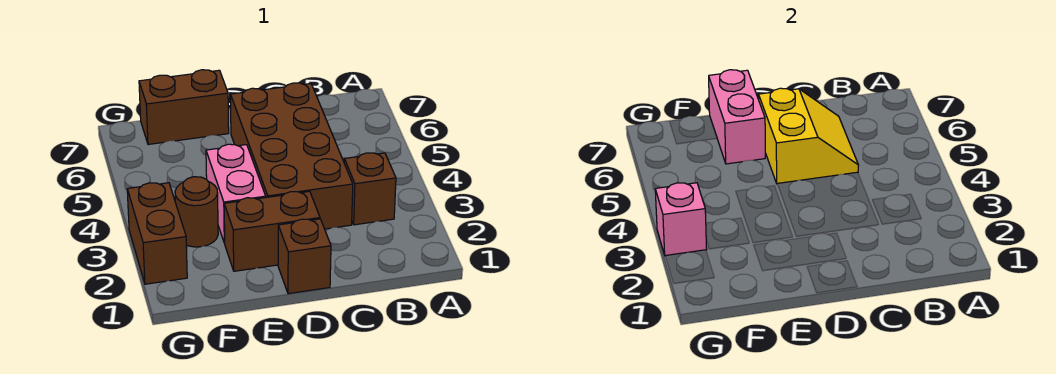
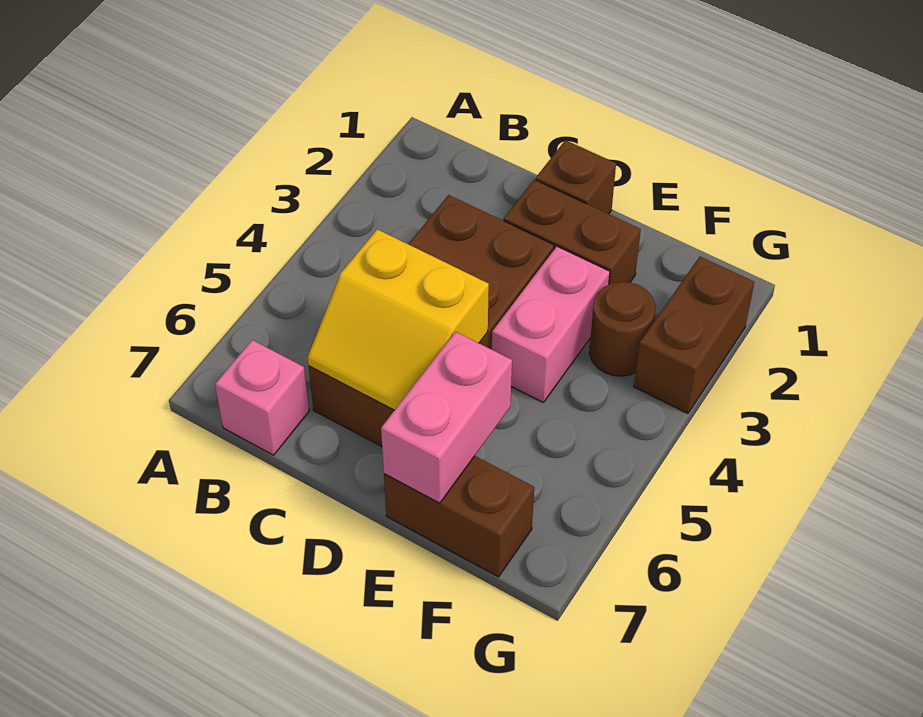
brown 1x1 brick [344,153,396,225] -> none
yellow 2x2 slope [759,88,859,183] -> yellow 2x2 slope turned to [308,229,489,410]
pink 1x1 brick [655,183,707,256] -> pink 1x1 brick moved to [215,340,309,455]

